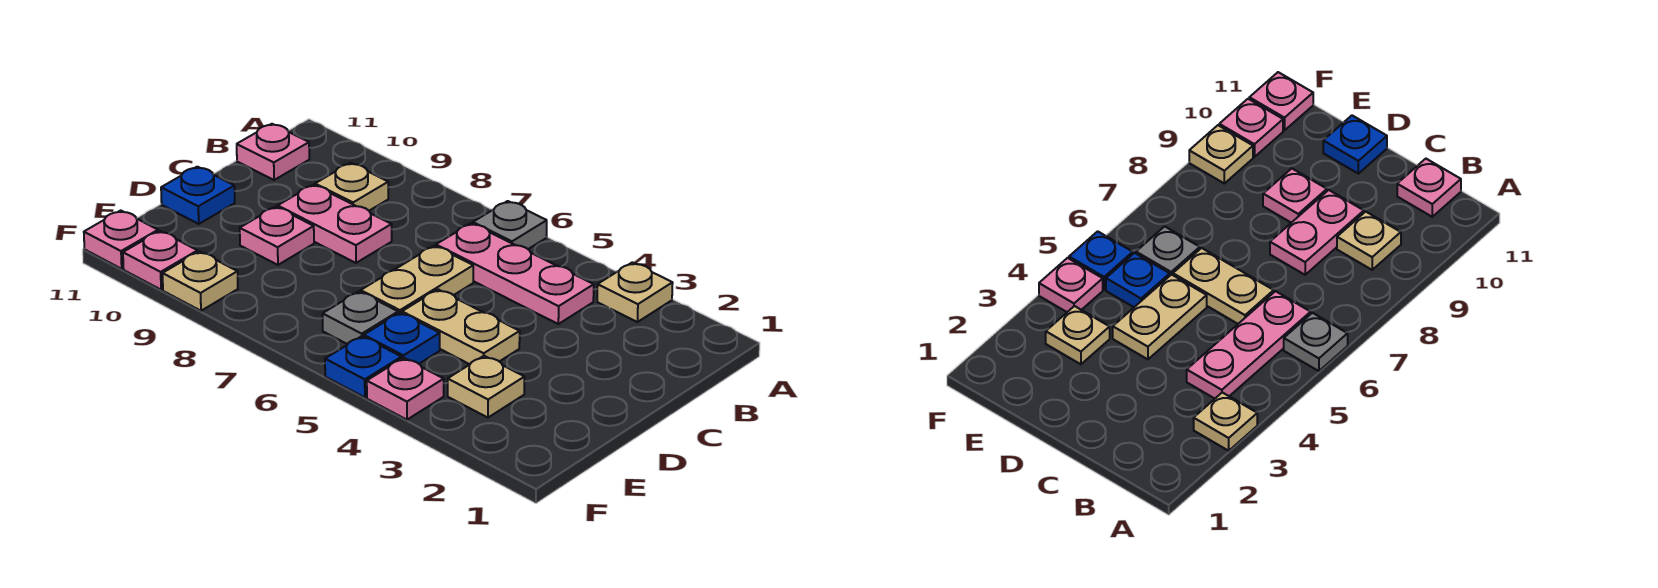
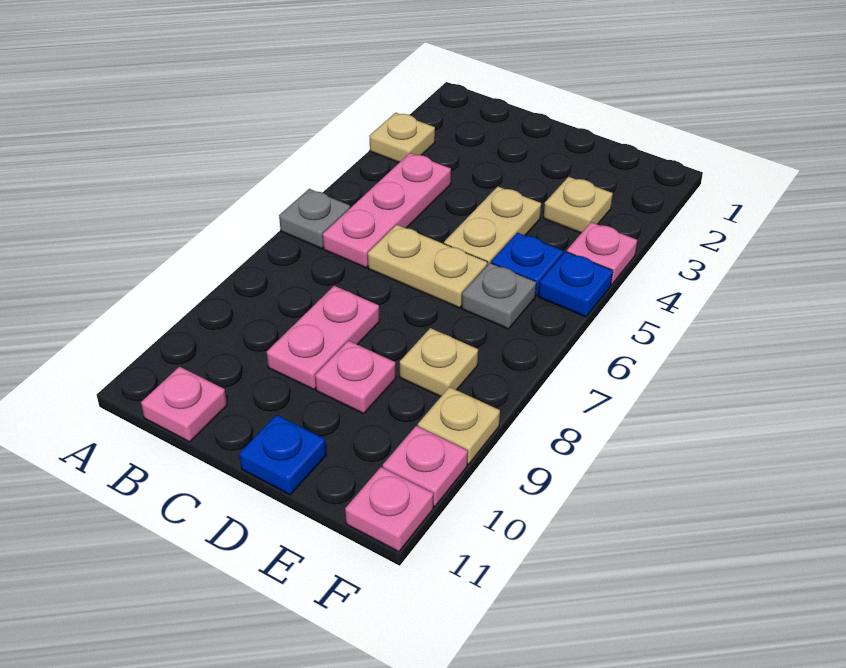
tan 1x1 plate [315,163,388,211] -> tan 1x1 plate moved to [400,328,478,397]

